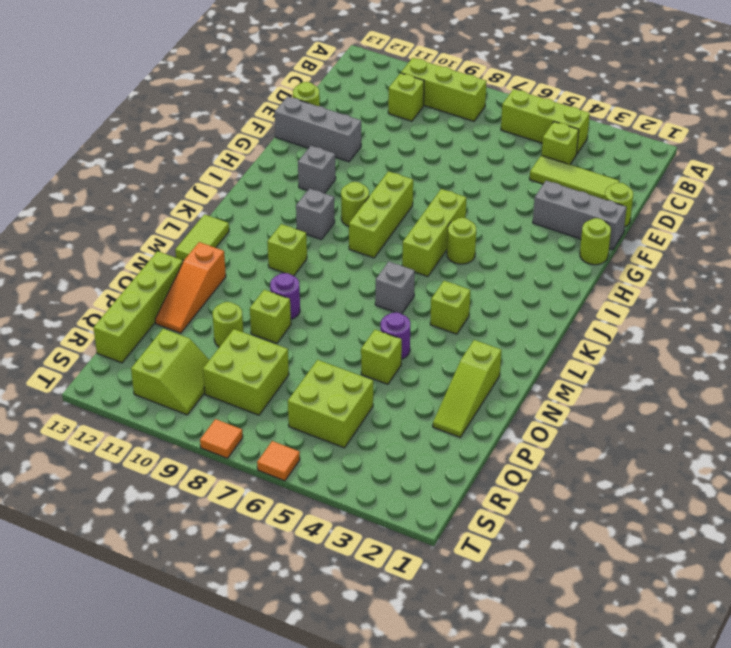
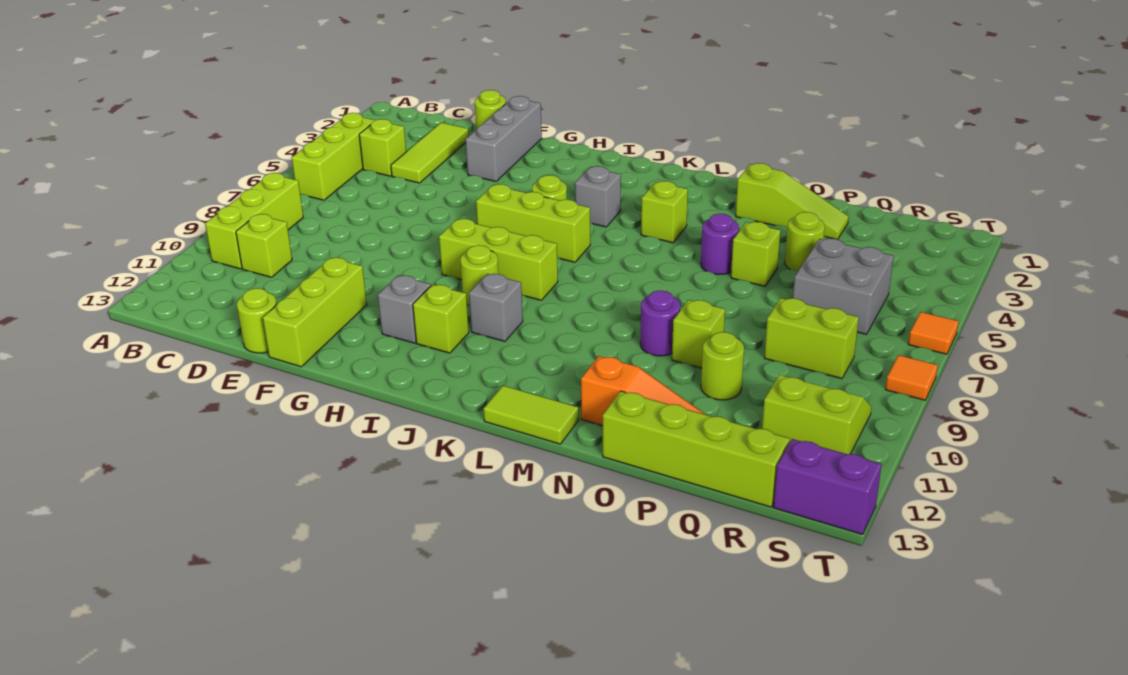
grey 1x3 brick [275,96,361,162] -> lime 1x3 brick [263,258,367,367]
lime 1x1 round brick [580,218,611,265] -> lime 1x1 round brick moved to [785,212,825,271]
grey 1x1 brick [375,262,415,314] -> grey 1x1 brick moved to [575,166,621,227]
lime 1x1 brick [267,224,307,276] -> lime 1x1 brick moved to [413,285,469,353]
lime 2x2 brick [288,360,373,448] -> grey 2x2 brick [793,238,894,334]
lime 2x2 brick [203,329,289,415] -> lime 1x2 brick [764,298,859,379]
none -> purple 1x2 brick [773,439,882,534]

